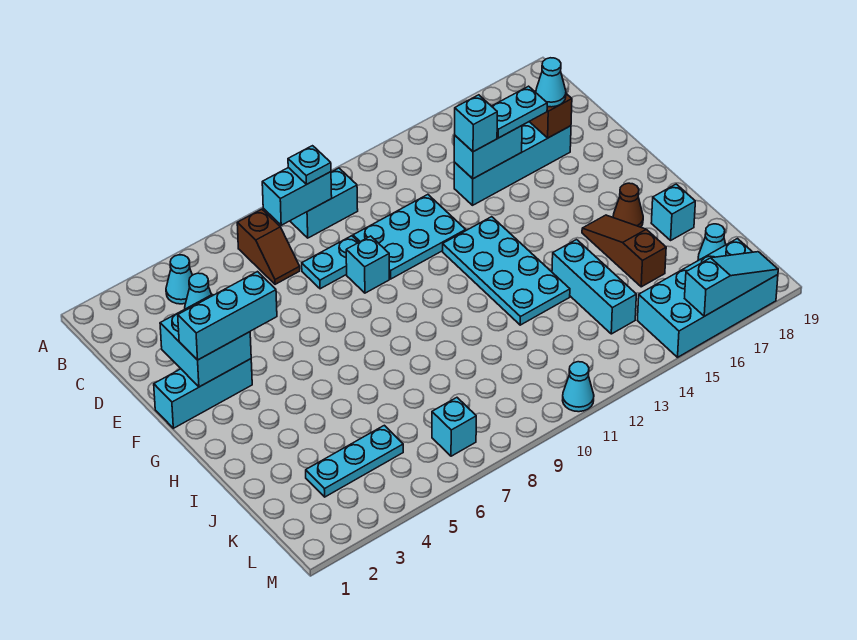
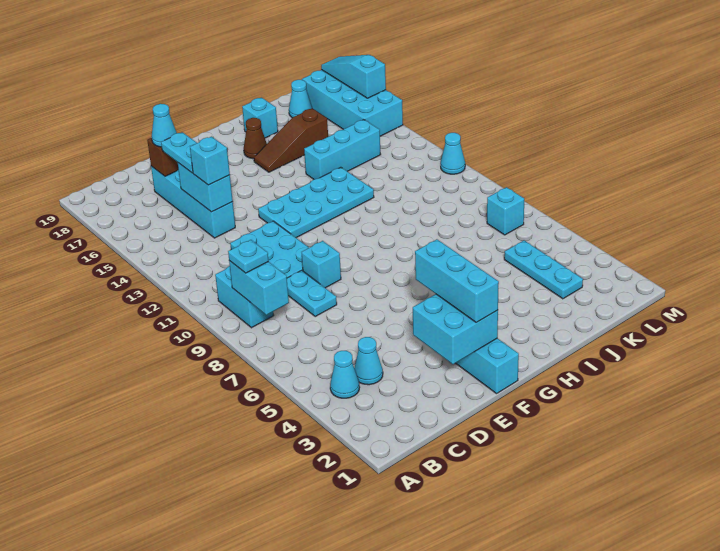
brown 1x2 slope [237,209,300,284] -> none

